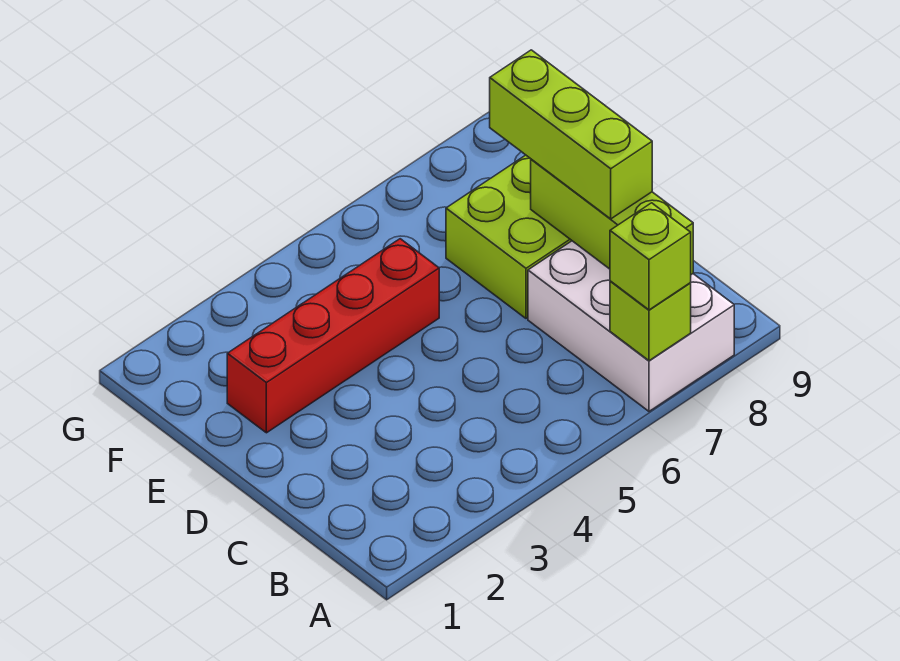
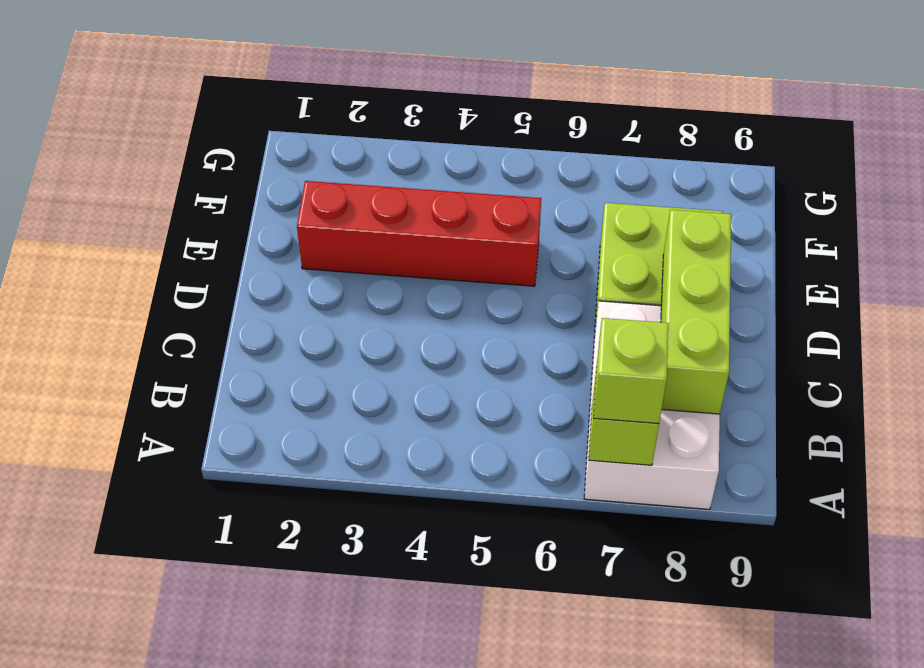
lime 1x3 brick [490,50,652,219] -> none

